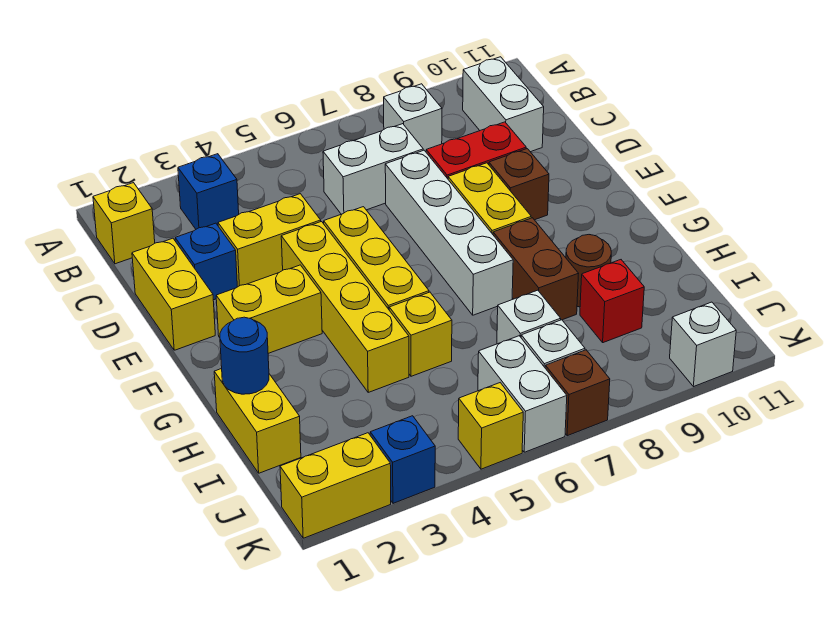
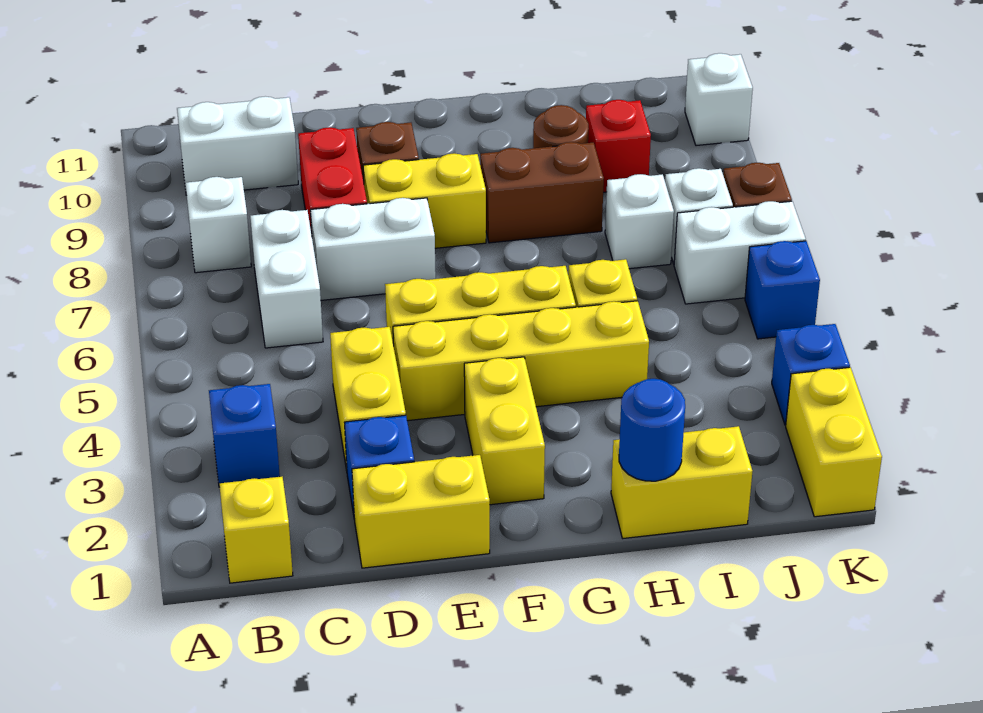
white 1x4 brick [385,150,513,315] -> white 1x2 brick [310,198,436,300]
yellow 1x1 brick [458,383,523,469] -> blue 1x1 brick [745,241,820,339]

